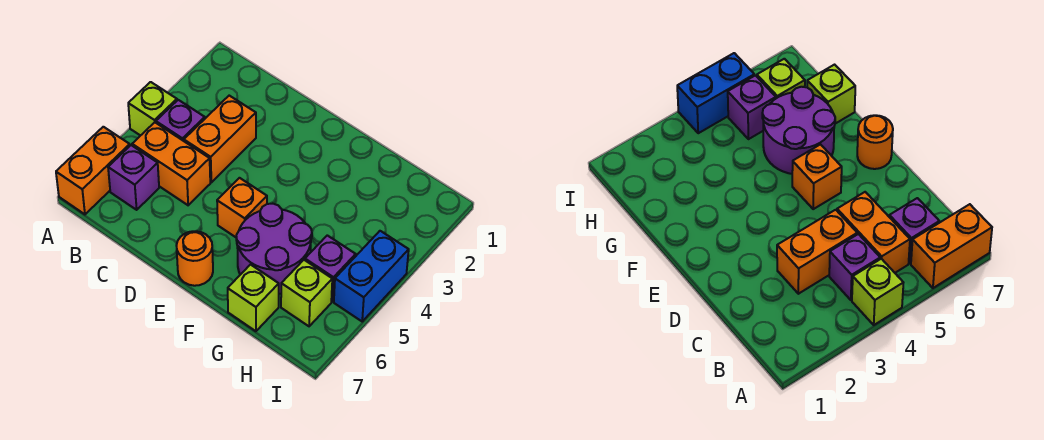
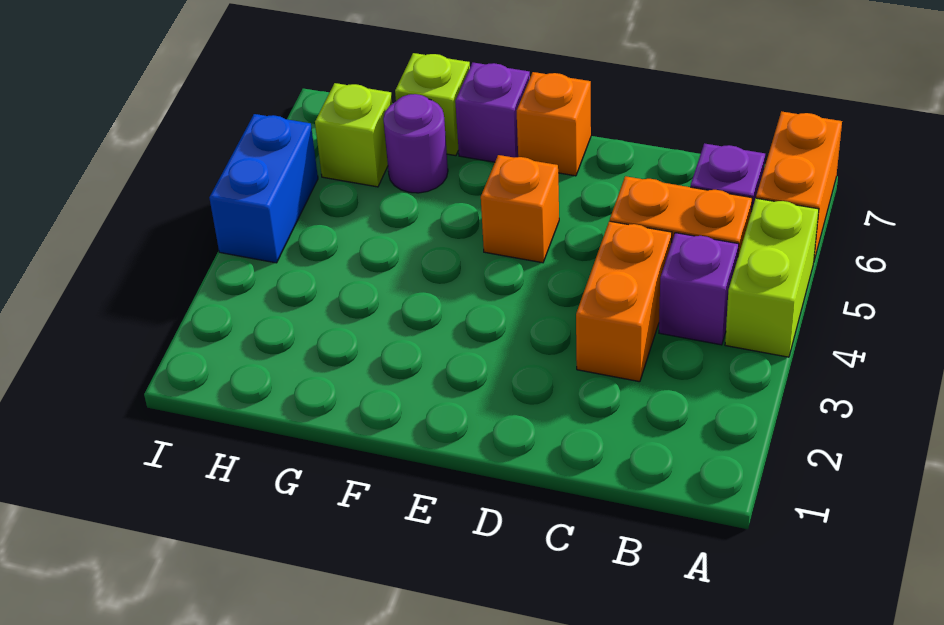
lime 1x1 brick [128,82,177,136] -> lime 1x2 brick [725,198,819,357]
orange 1x1 round brick [176,231,213,286] -> orange 1x1 brick [517,72,591,176]
purple 2x2 round brick [236,204,312,294] -> purple 1x1 round brick [383,94,448,193]
purple 1x1 brick [305,235,356,302] -> purple 1x1 brick moved to [455,63,530,162]

